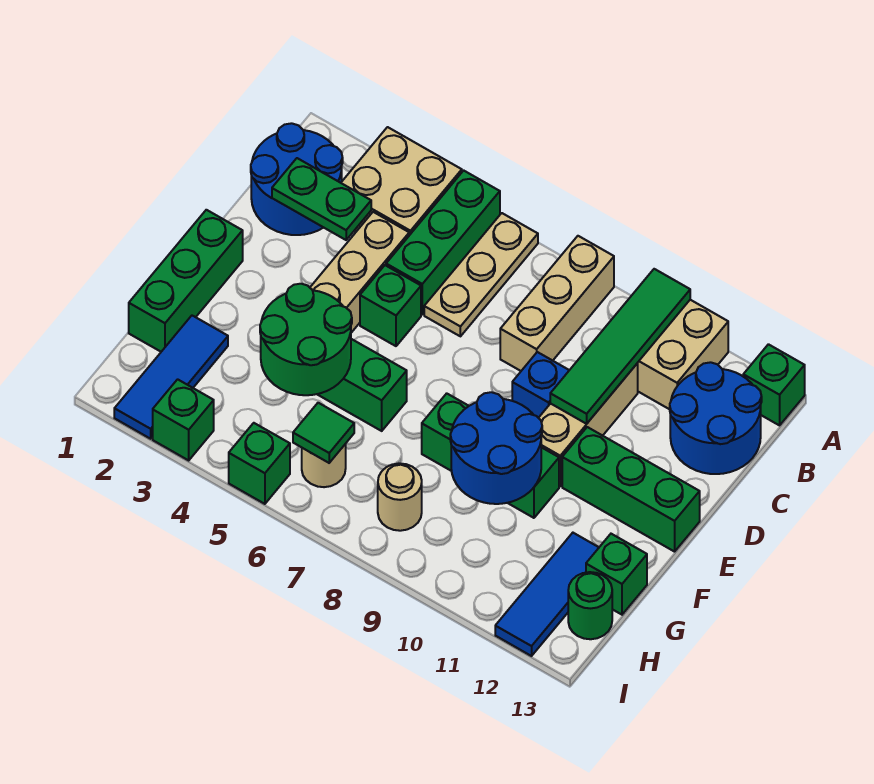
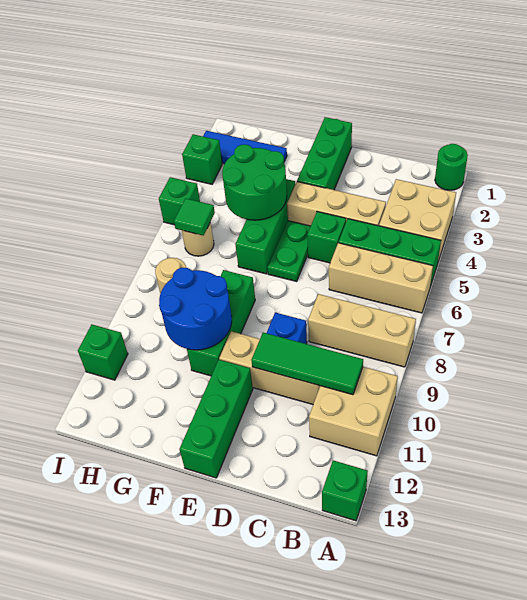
tan 1x3 plate [424,213,538,336] -> tan 1x3 brick [329,243,433,313]
green 1x4 tile [550,269,690,424] -> green 1x3 tile [251,333,363,395]
blue 2x2 round brick [251,123,343,235] -> none
blue 2x2 round brick [670,362,762,474] -> none
green 1x2 plate [272,158,371,240] -> green 1x2 plate moved to [267,221,311,281]
green 1x3 brick [129,210,243,352] -> green 1x3 brick turned to [297,117,352,190]
blue 1x3 tile [495,533,599,656] -> none
green 1x1 brick [586,534,647,615] -> green 1x1 brick moved to [78,325,128,380]
green 1x1 round brick [568,572,612,639] -> green 1x1 round brick moved to [435,144,468,190]

